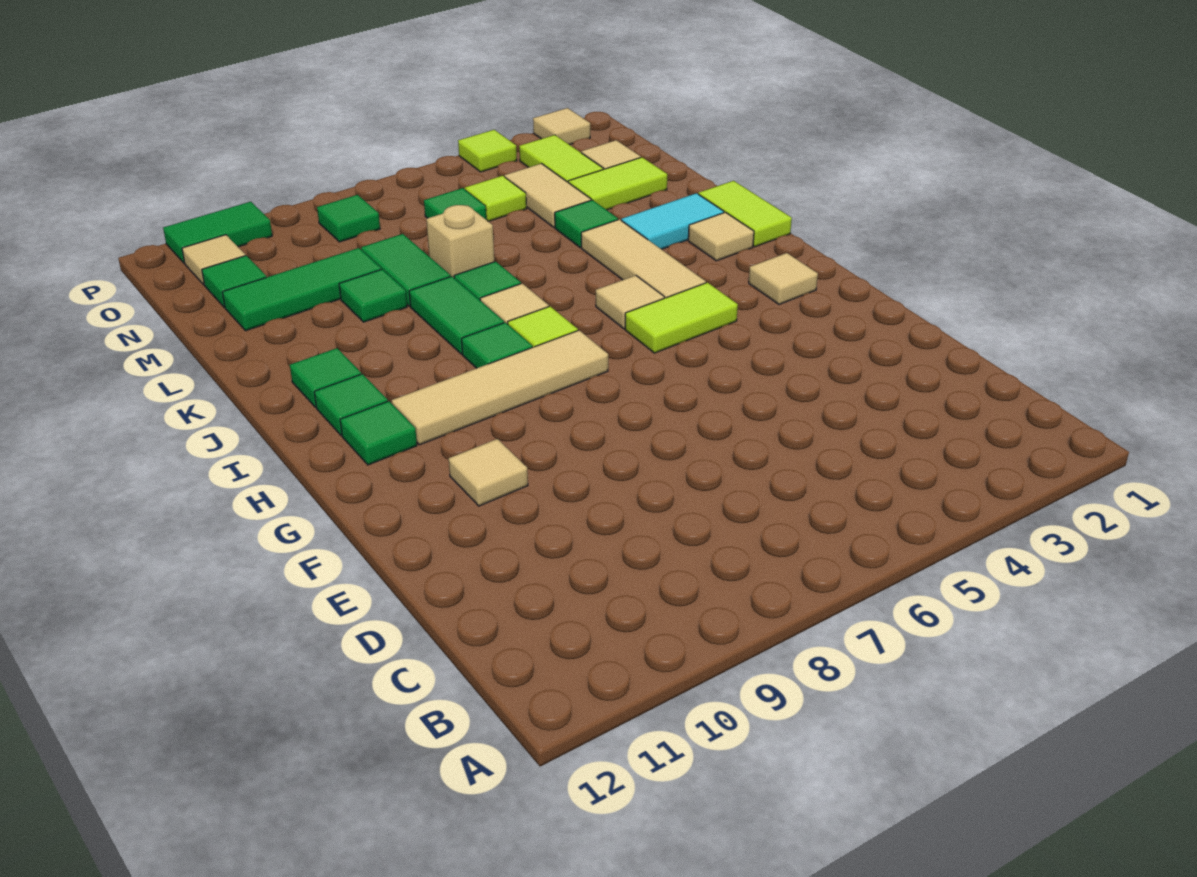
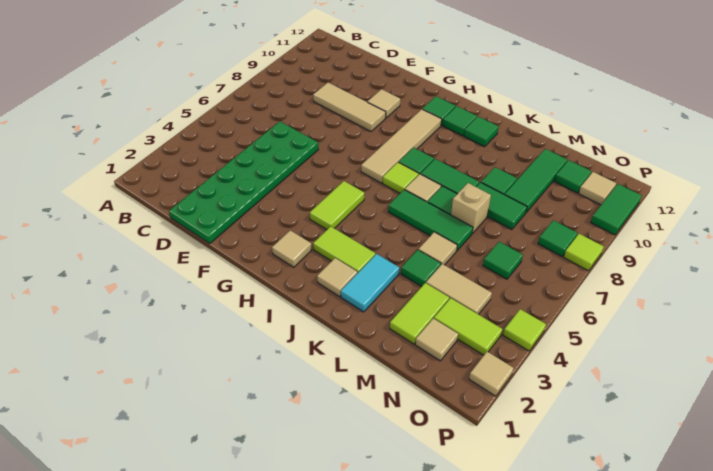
none -> green 2x6 plate [169,121,318,243]
tan 1x3 tile [581,219,706,298] -> tan 1x3 tile moved to [313,83,386,131]
tan 1x1 tile [596,275,664,329] -> tan 1x1 tile moved to [418,232,457,265]
lime 1x2 tile [698,181,792,247] -> lime 1x2 tile moved to [313,227,375,273]
none -> green 1x3 tile [388,190,473,251]
lime 1x1 tile [465,176,526,221] -> lime 1x1 tile moved to [564,234,604,271]

